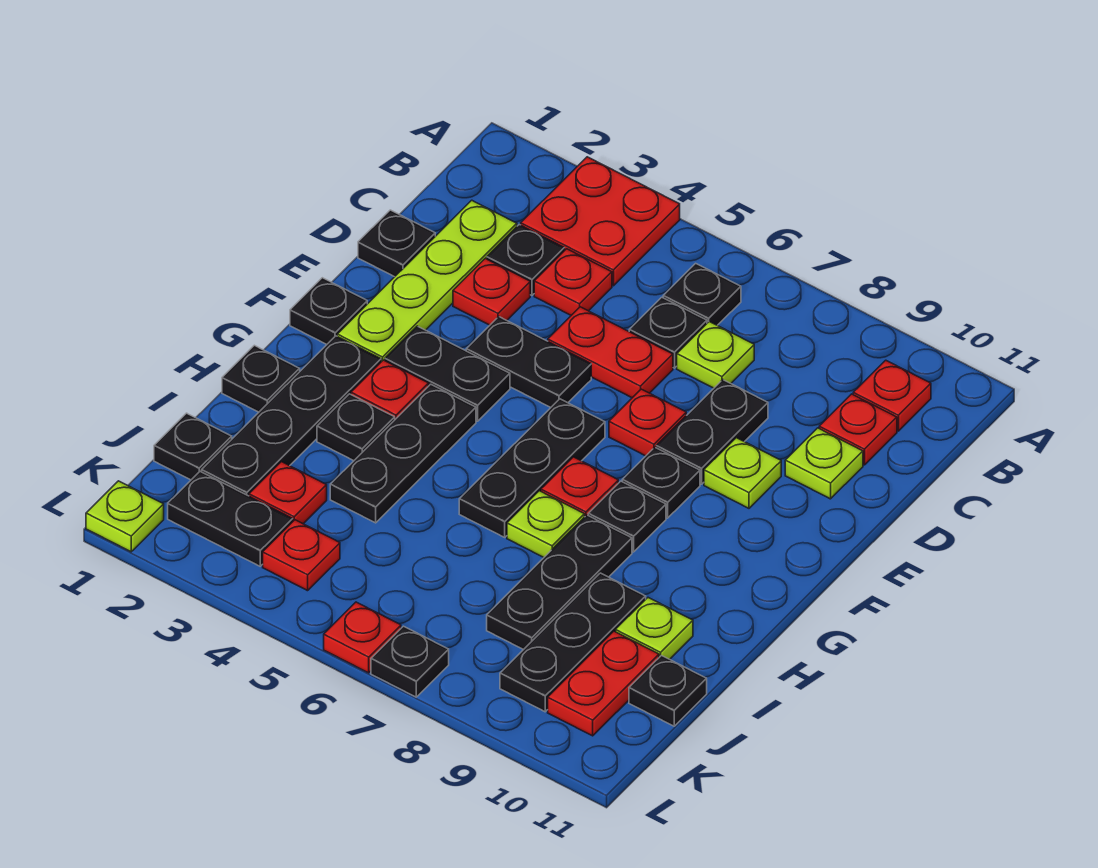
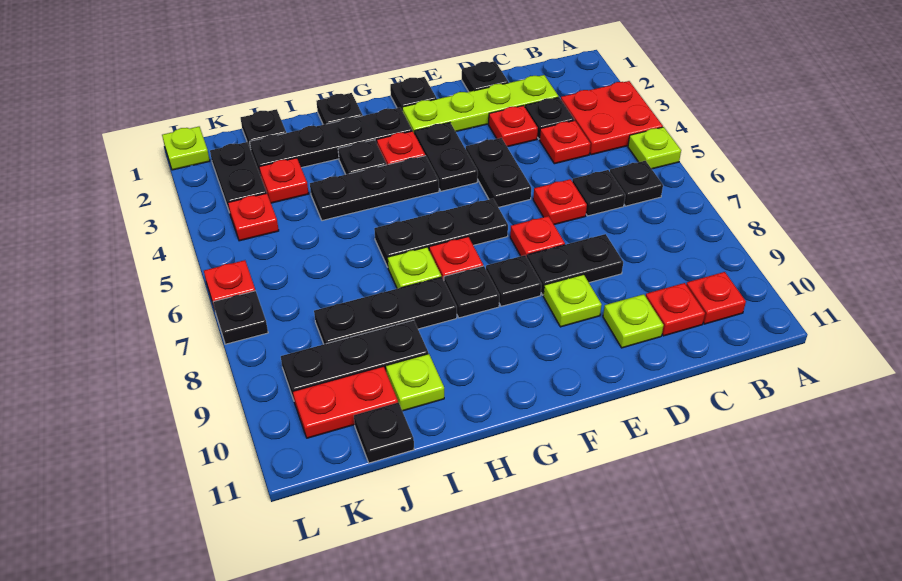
lime 1x1 plate [677,322,754,388] -> lime 1x1 plate moved to [628,127,681,169]
red 1x2 plate [548,307,673,398] -> red 1x1 plate [533,179,587,225]

